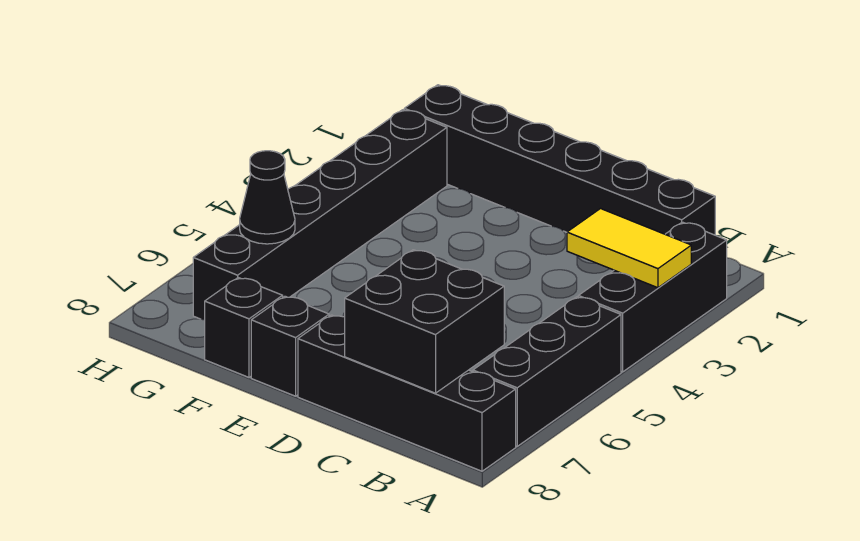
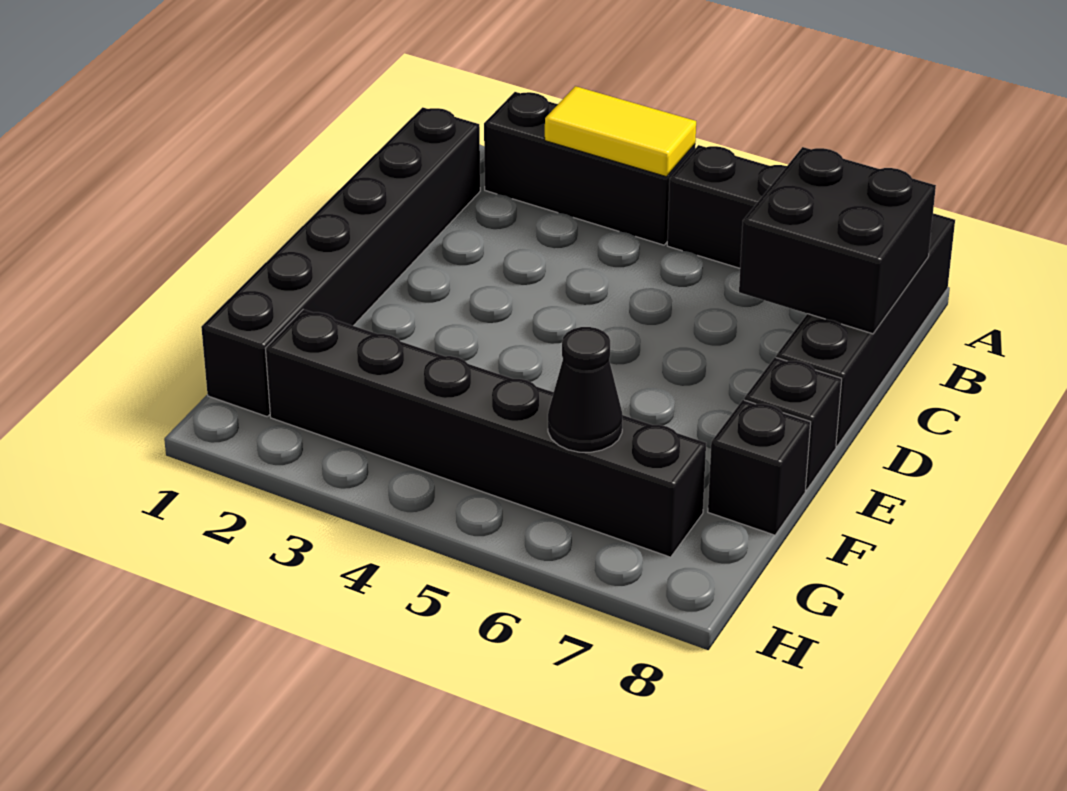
yellow 1x2 tile [567,209,691,288] -> yellow 1x2 tile turned to [545,86,696,177]

